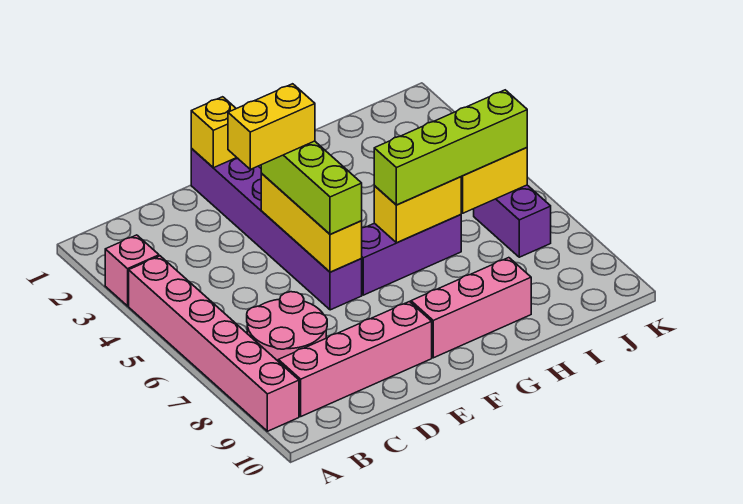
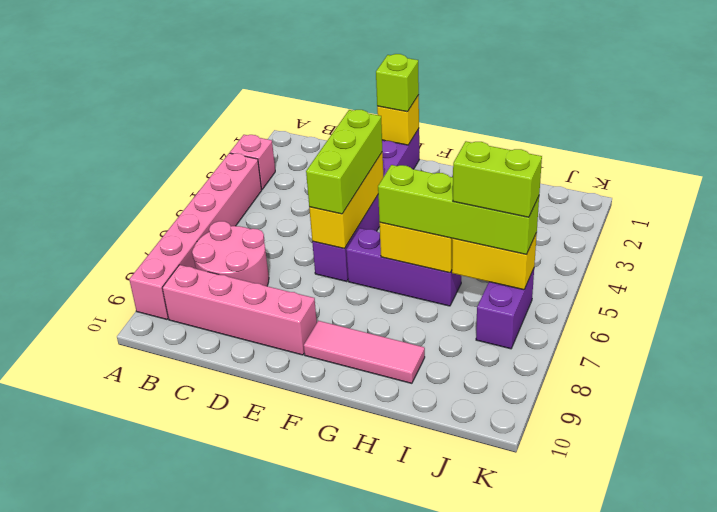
yellow 1x2 brick [228,84,315,169] -> none
none -> lime 1x1 brick [376,54,419,112]
pink 1x3 brick [411,258,531,358] -> pink 1x3 tile [304,321,425,383]
none -> lime 1x2 brick [453,141,542,217]

